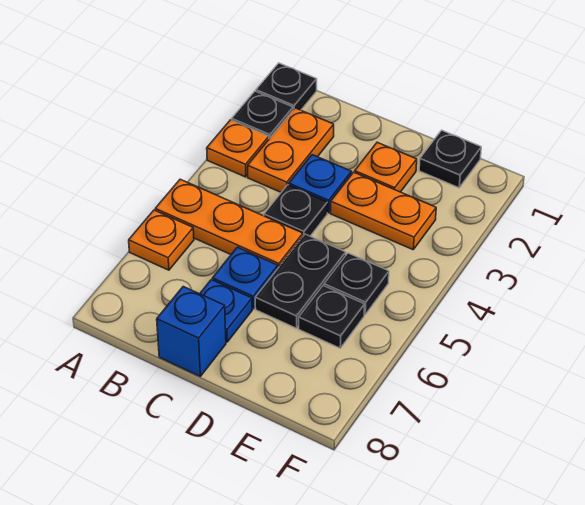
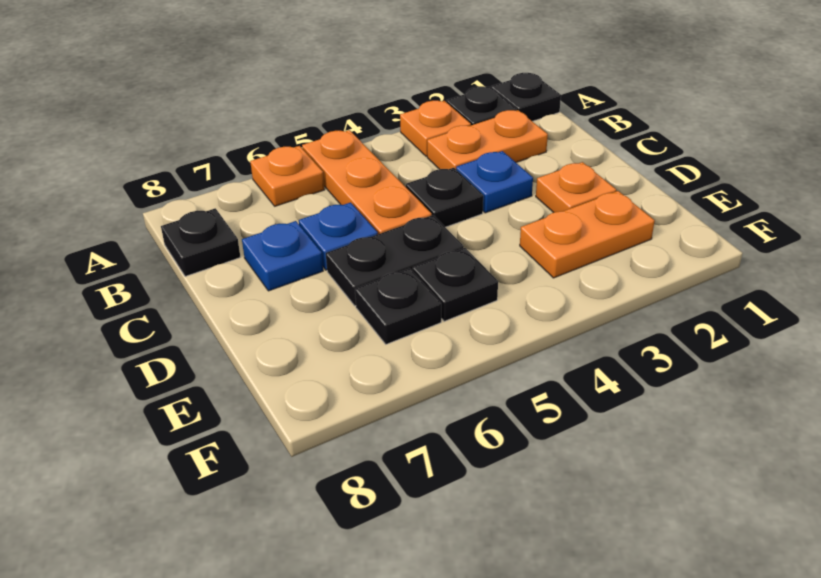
blue 1x1 brick [157,286,226,376] -> none
orange 1x2 plate [330,172,436,250] -> orange 1x2 plate turned to [520,191,655,278]
black 1x1 plate [419,130,481,188] -> black 1x1 plate moved to [161,208,240,277]

